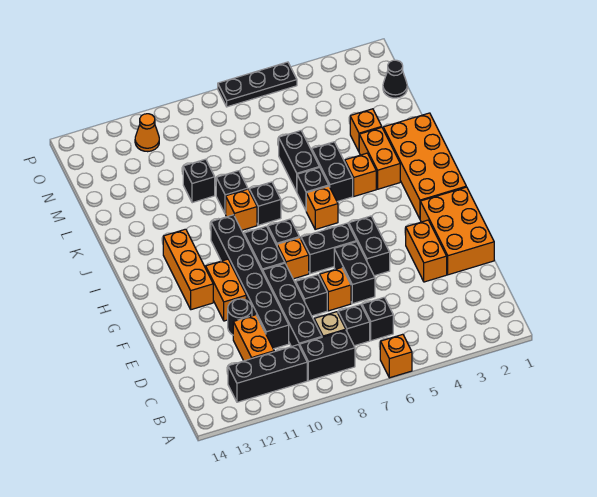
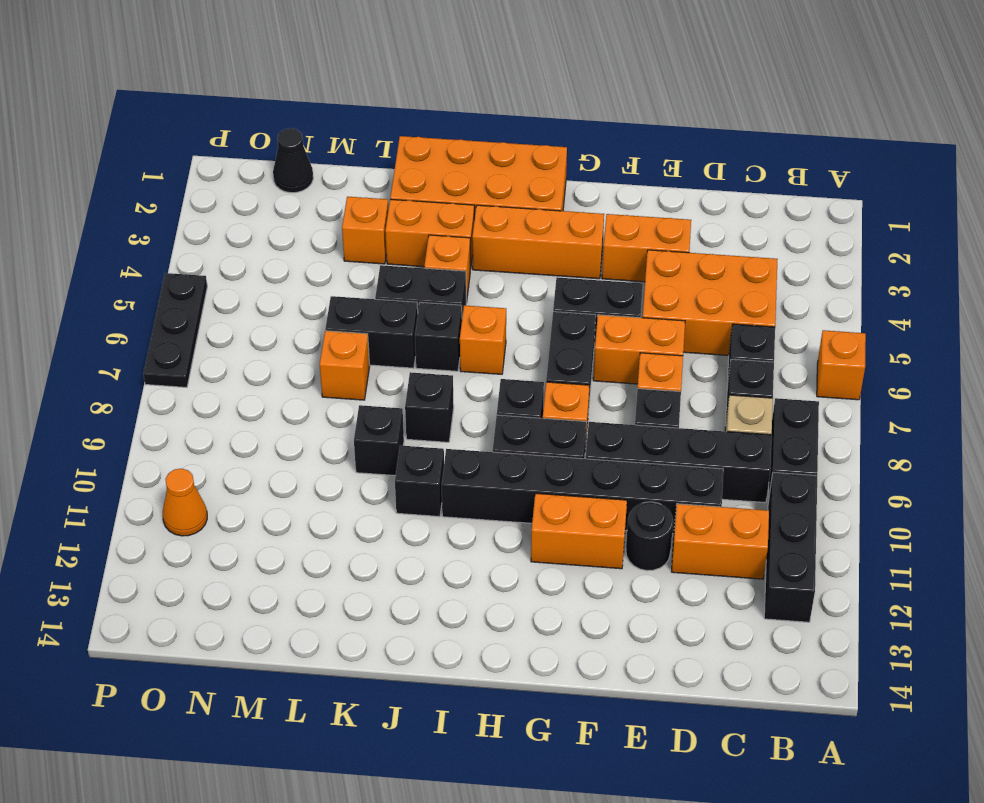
orange 2x3 brick [420,187,494,275] -> orange 2x3 brick moved to [643,250,778,356]
black 1x2 brick [334,242,375,304] -> orange 1x2 brick [593,315,685,384]
orange 1x3 brick [163,229,213,310] -> orange 1x3 brick moved to [472,205,604,279]
orange 1x1 brick [226,189,257,230] -> orange 1x1 brick moved to [320,331,370,400]
black 1x1 brick [183,159,215,203] -> black 1x1 brick moved to [395,445,444,517]

